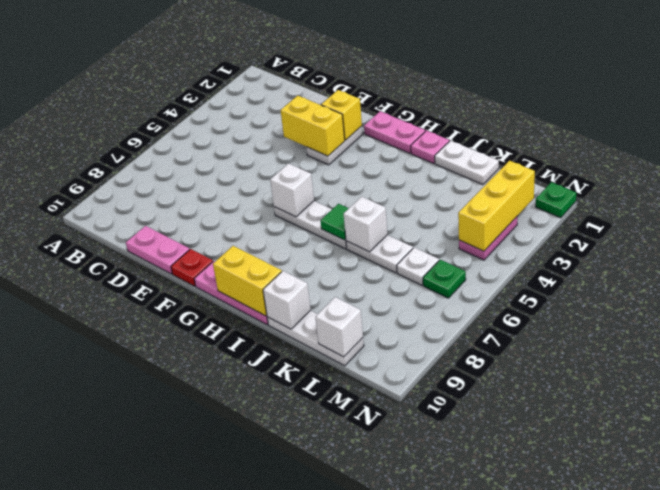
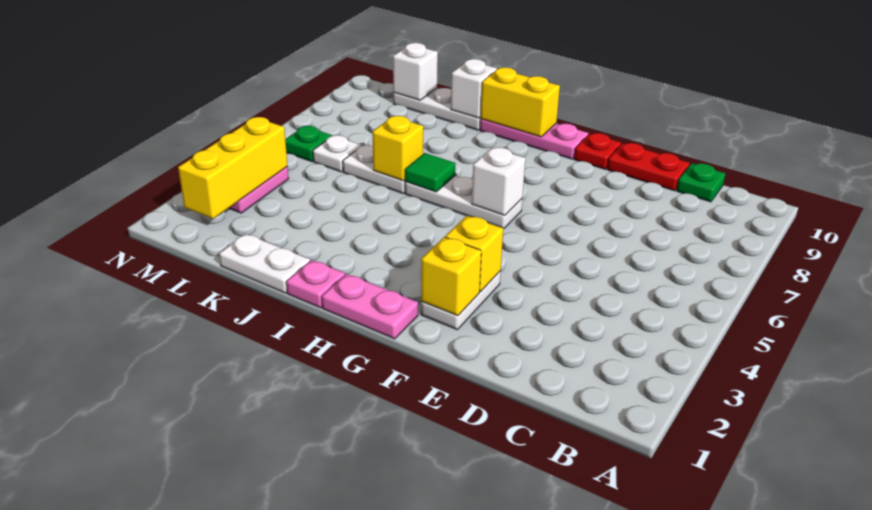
pink 1x2 plate [126,226,190,274] -> red 1x2 plate [607,143,690,191]
yellow 1x2 brick [281,96,345,156] -> yellow 1x1 brick [445,216,503,292]
white 1x1 brick [344,197,387,252] -> yellow 1x1 brick [372,116,423,181]
green 1x1 plate [536,182,576,218] -> green 1x1 plate moved to [677,163,725,202]

